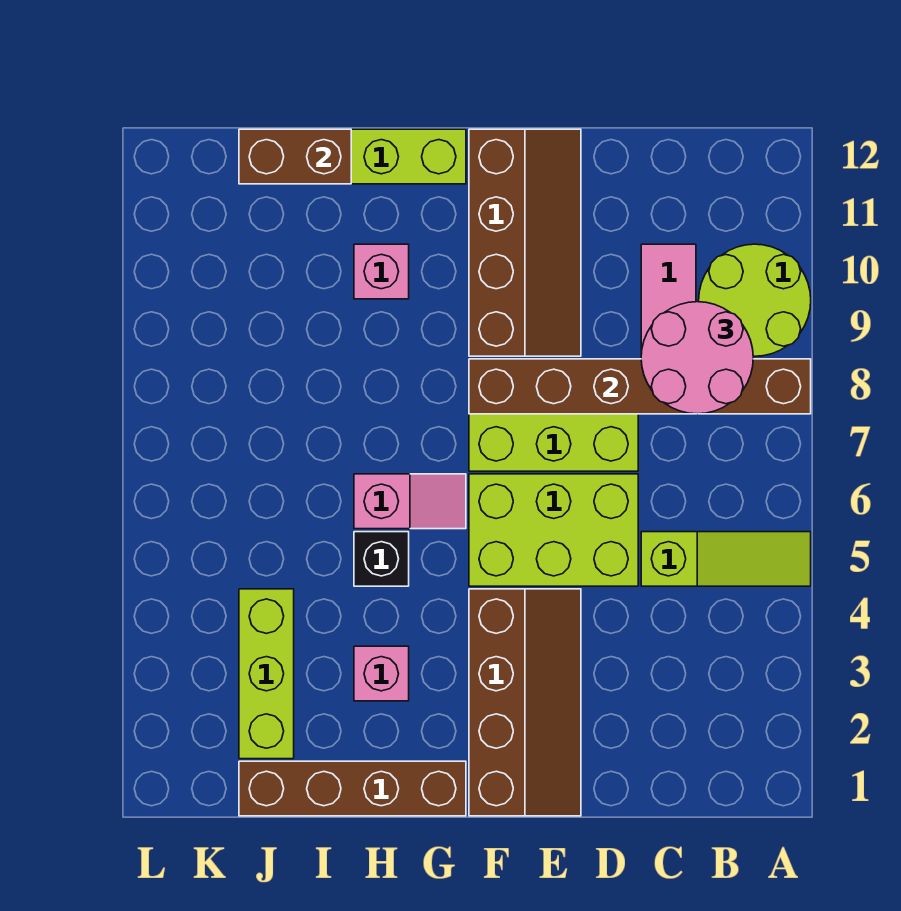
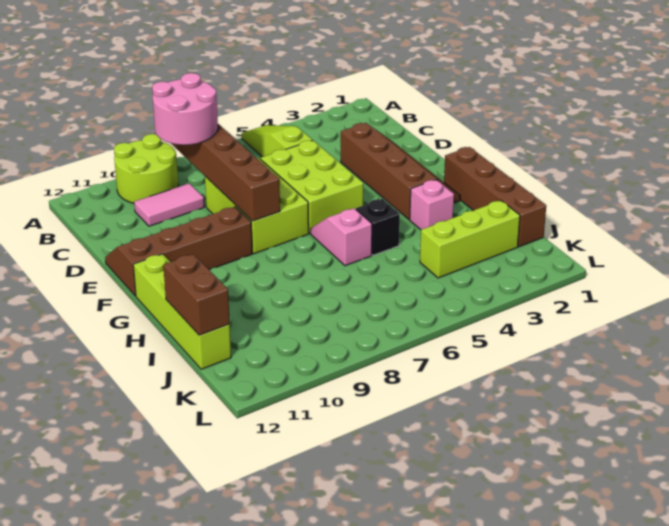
brown 2x4 slope [469,589,581,816] -> brown 2x4 slope turned to [341,123,460,220]
pink 1x1 brick [354,244,409,299] -> none

